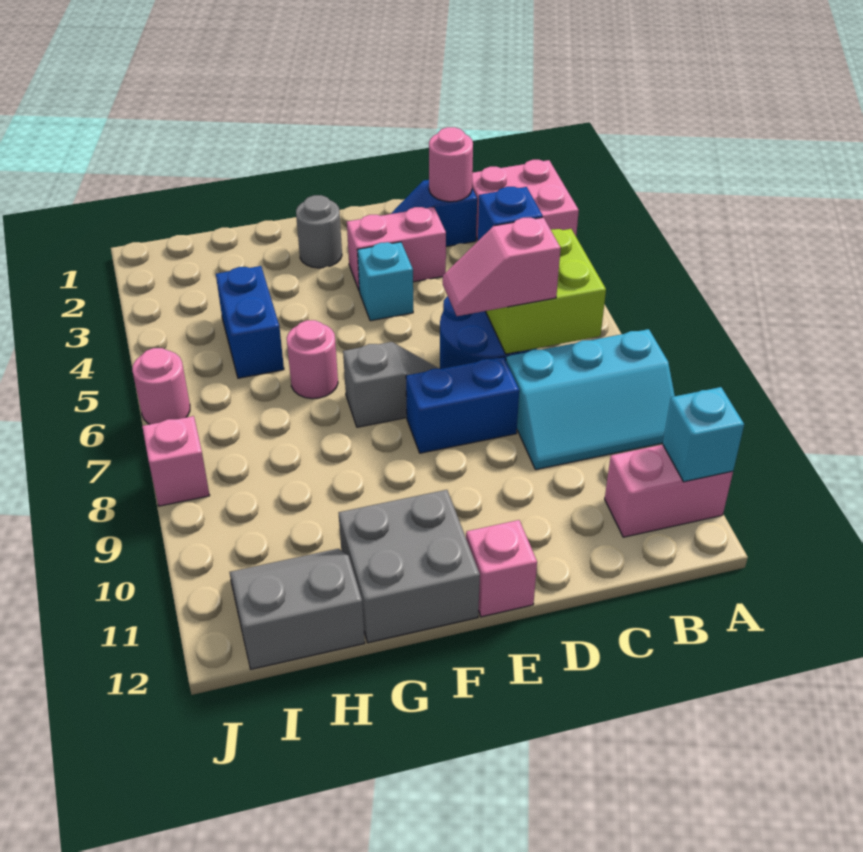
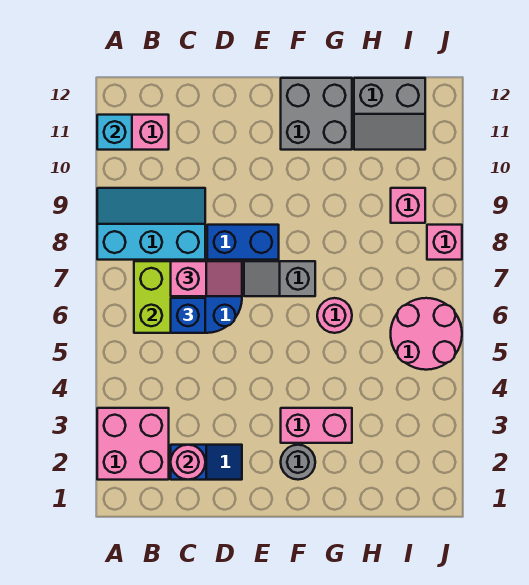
pink 1x2 brick [347,207,446,290] -> pink 1x2 brick moved to [281,408,352,443]
cyan 1x1 brick [358,242,413,321] -> none
pink 1x1 brick [466,520,537,617] -> pink 1x1 brick moved to [391,188,425,223]
blue 1x2 brick [216,266,284,378] -> none
pink 1x1 round brick [132,348,190,424] -> pink 2x2 round brick [391,298,462,370]

